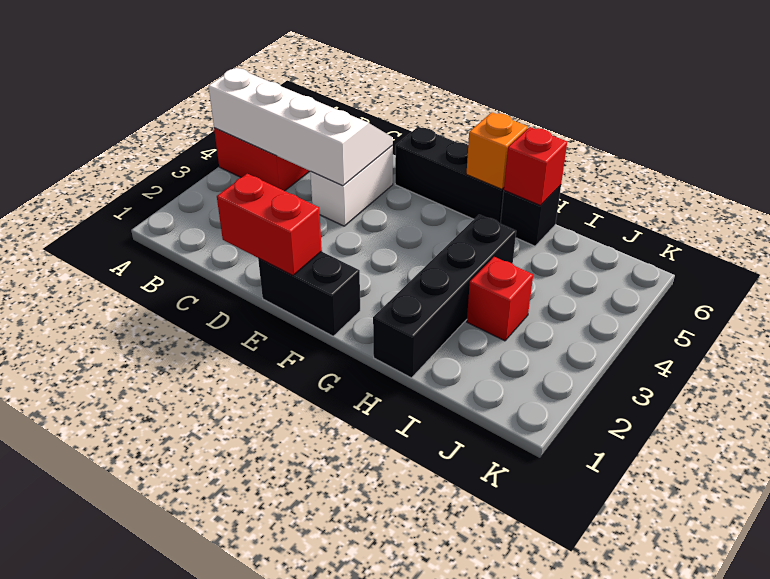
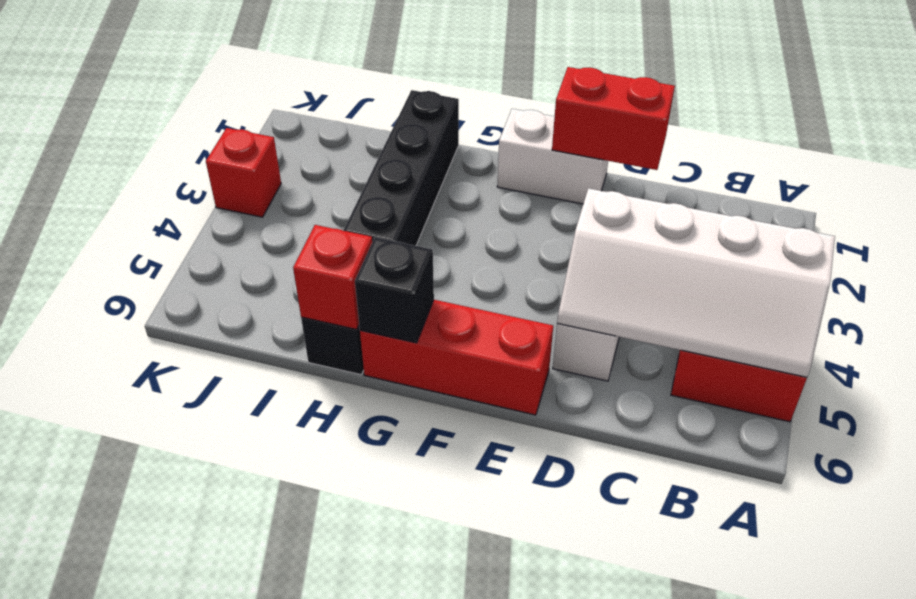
black 1x2 brick [258,251,360,336] -> white 1x2 brick [497,109,608,204]
black 1x3 brick [395,127,504,224] -> red 1x3 brick [360,300,553,415]
orange 1x1 brick [466,112,528,189] -> black 1x1 brick [355,237,434,343]
red 1x1 brick [467,257,533,341] -> red 1x1 brick moved to [206,128,281,217]

